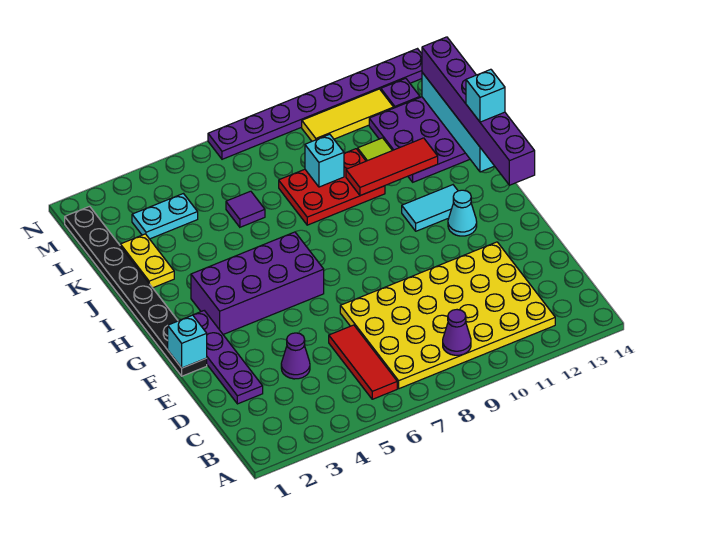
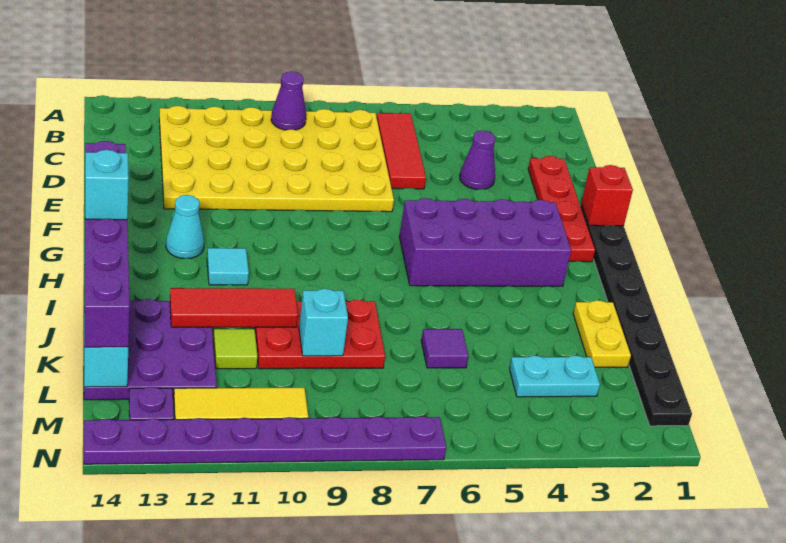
purple 1x4 plate [193,311,263,404] -> red 1x4 plate [528,156,595,262]
cyan 1x1 brick [168,315,207,368] -> red 1x1 brick [581,165,633,226]
cyan 1x2 tile [402,185,458,231] -> cyan 1x1 tile [207,248,249,285]

